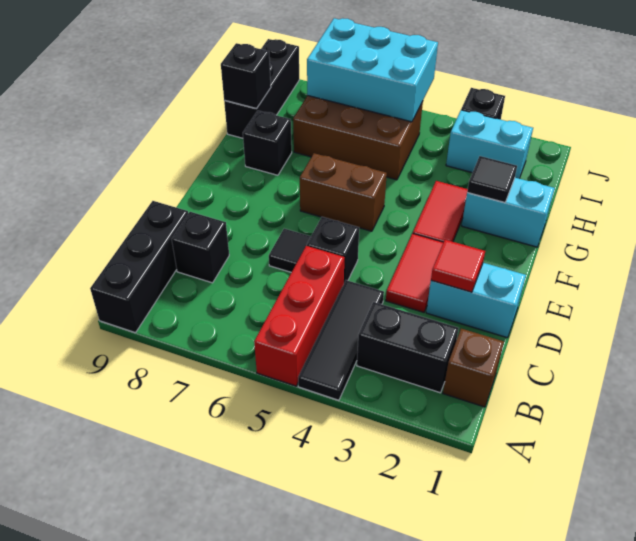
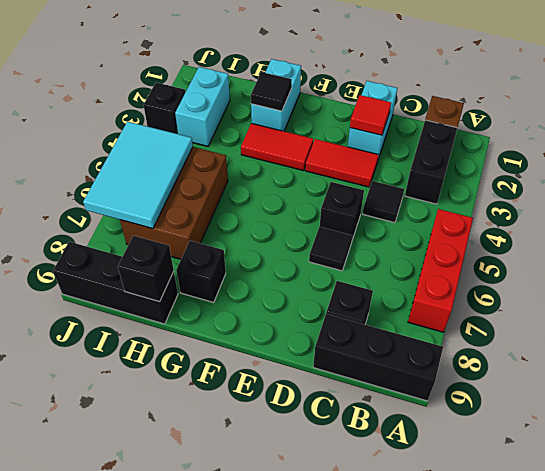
black 1x3 tile [298,280,384,400] -> black 1x1 tile [363,181,404,223]
red 1x3 brick [254,246,345,386] -> red 1x3 brick turned to [408,209,473,332]
brown 1x2 brick [300,153,387,231] -> none
cyan 2x3 brick [307,18,438,122] -> cyan 2x3 tile [83,122,193,229]

